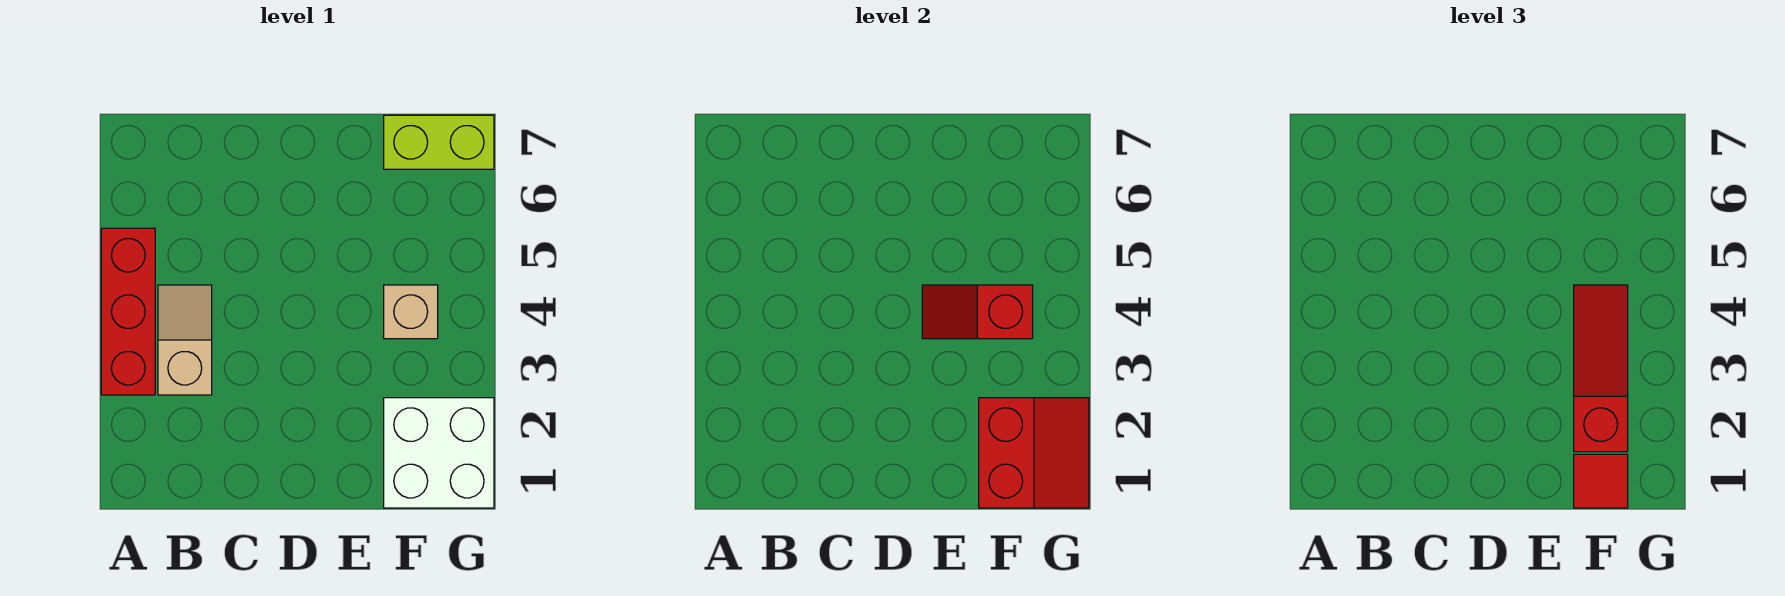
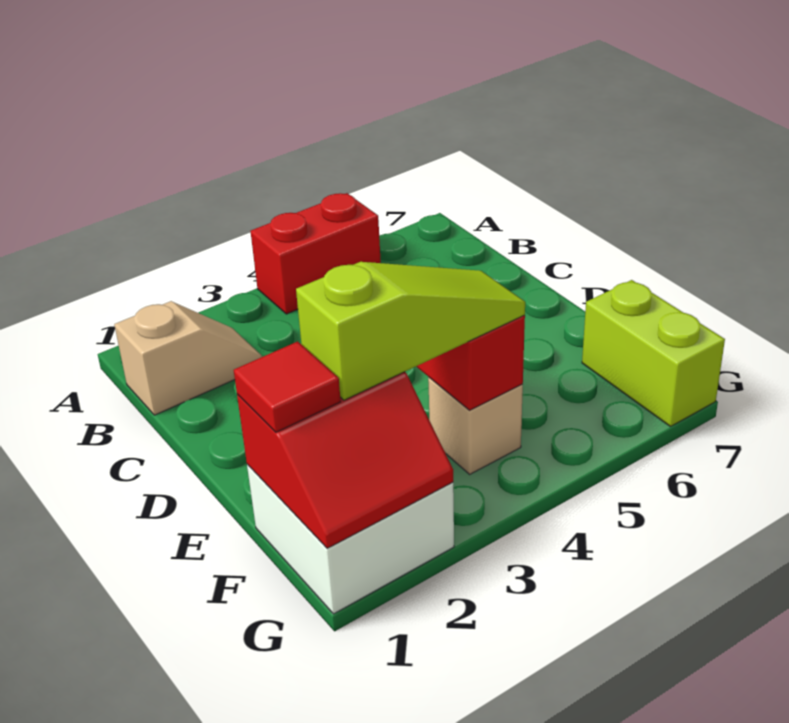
red 1x3 brick [101,228,155,395] -> red 1x2 brick [250,193,381,314]
tan 1x2 slope [158,285,212,395] -> tan 1x2 slope moved to [114,301,262,415]
red 1x3 slope [1574,285,1628,452] -> lime 1x3 slope [296,262,525,400]

